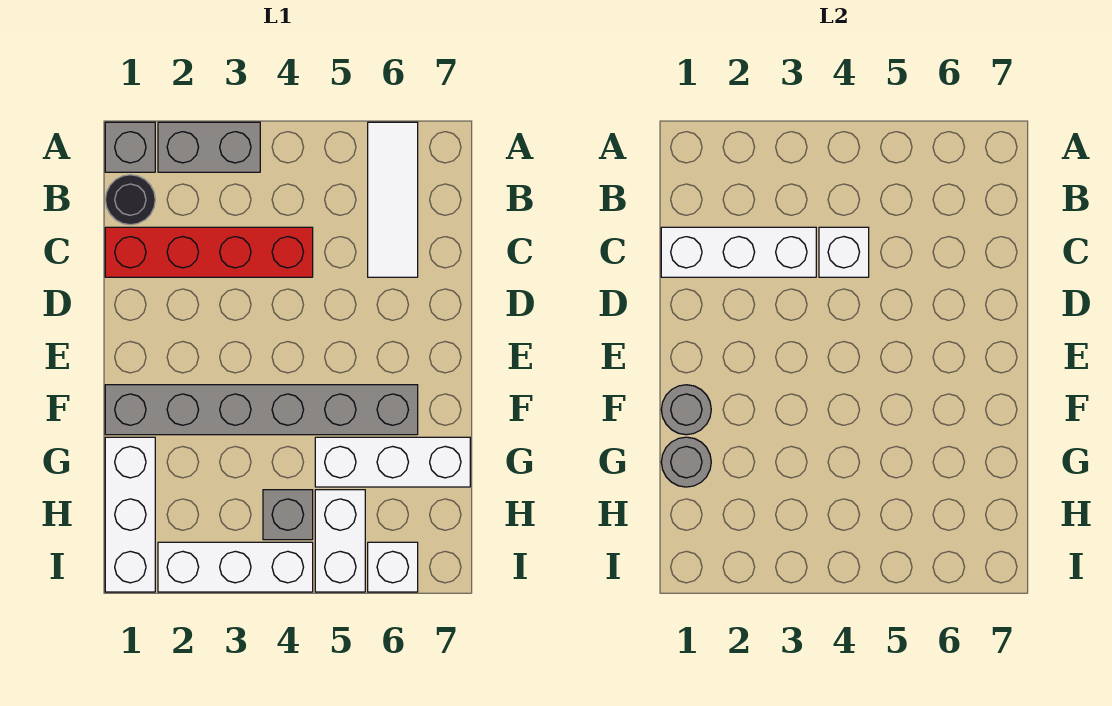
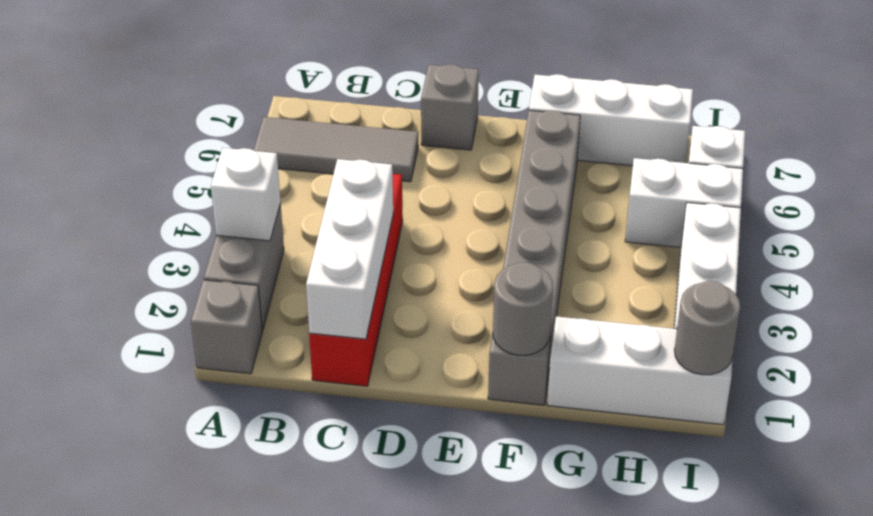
white 1x3 tile [368,122,418,277] -> grey 1x3 tile [254,117,418,182]
black 1x1 round brick [105,175,155,225] -> none
white 1x1 brick [819,227,869,277] -> white 1x1 brick moved to [211,148,281,241]
grey 1x1 round brick [661,437,711,487] -> grey 1x1 round brick moved to [674,281,740,375]
white 1x3 brick [315,437,470,487] -> white 1x3 brick turned to [529,74,693,166]
grey 1x1 brick [263,490,313,540] -> grey 1x1 brick moved to [421,64,479,150]

